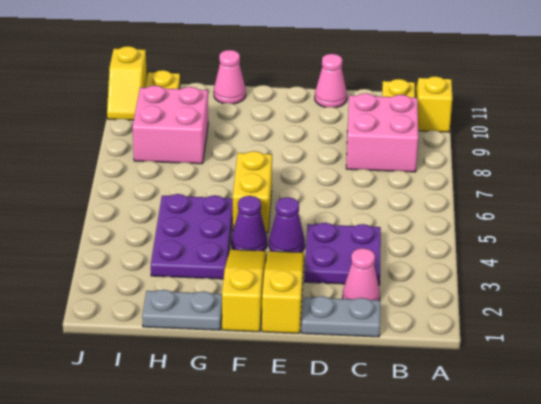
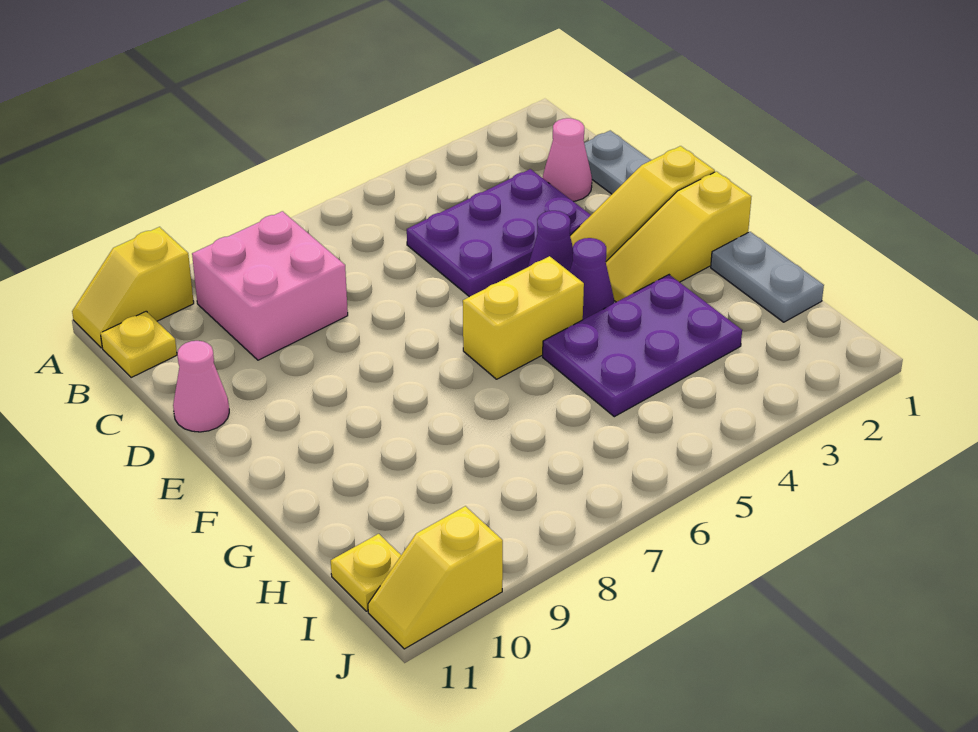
purple 2x2 plate [304,223,381,285] -> purple 2x3 plate [407,169,591,297]
pink 1x1 cone [214,50,246,104] -> none
pink 2x2 brick [132,85,208,164] -> none
yellow 1x2 slope [107,46,147,120] -> yellow 1x2 slope turned to [368,506,503,649]

